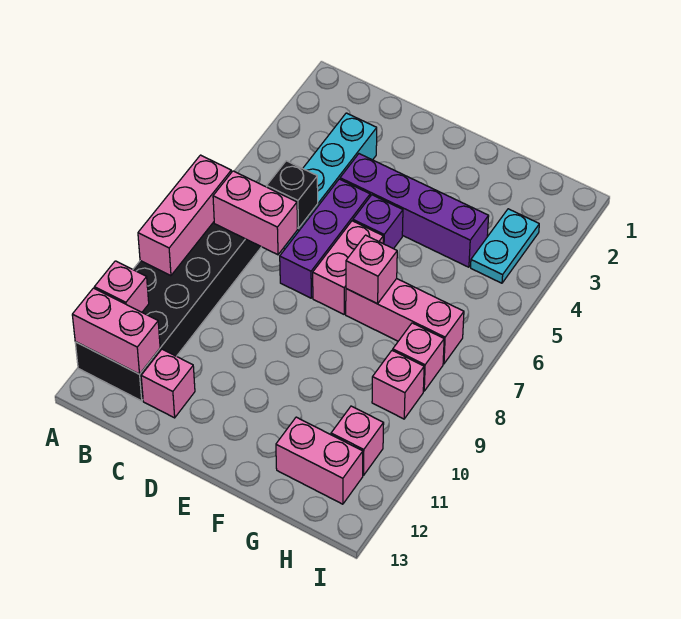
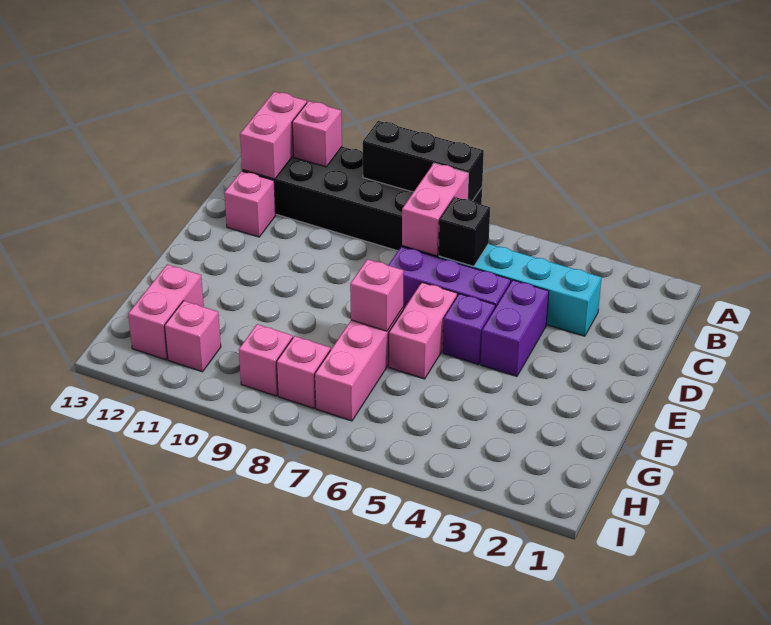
pink 1x3 brick [138,155,231,276] -> black 1x3 brick [362,121,484,201]
purple 1x4 brick [340,154,489,267] -> purple 1x2 brick [481,280,549,376]
pink 1x2 brick [313,221,383,314] -> pink 1x2 brick turned to [389,282,457,379]
cyan 1x2 plate [471,209,539,283] -> none

